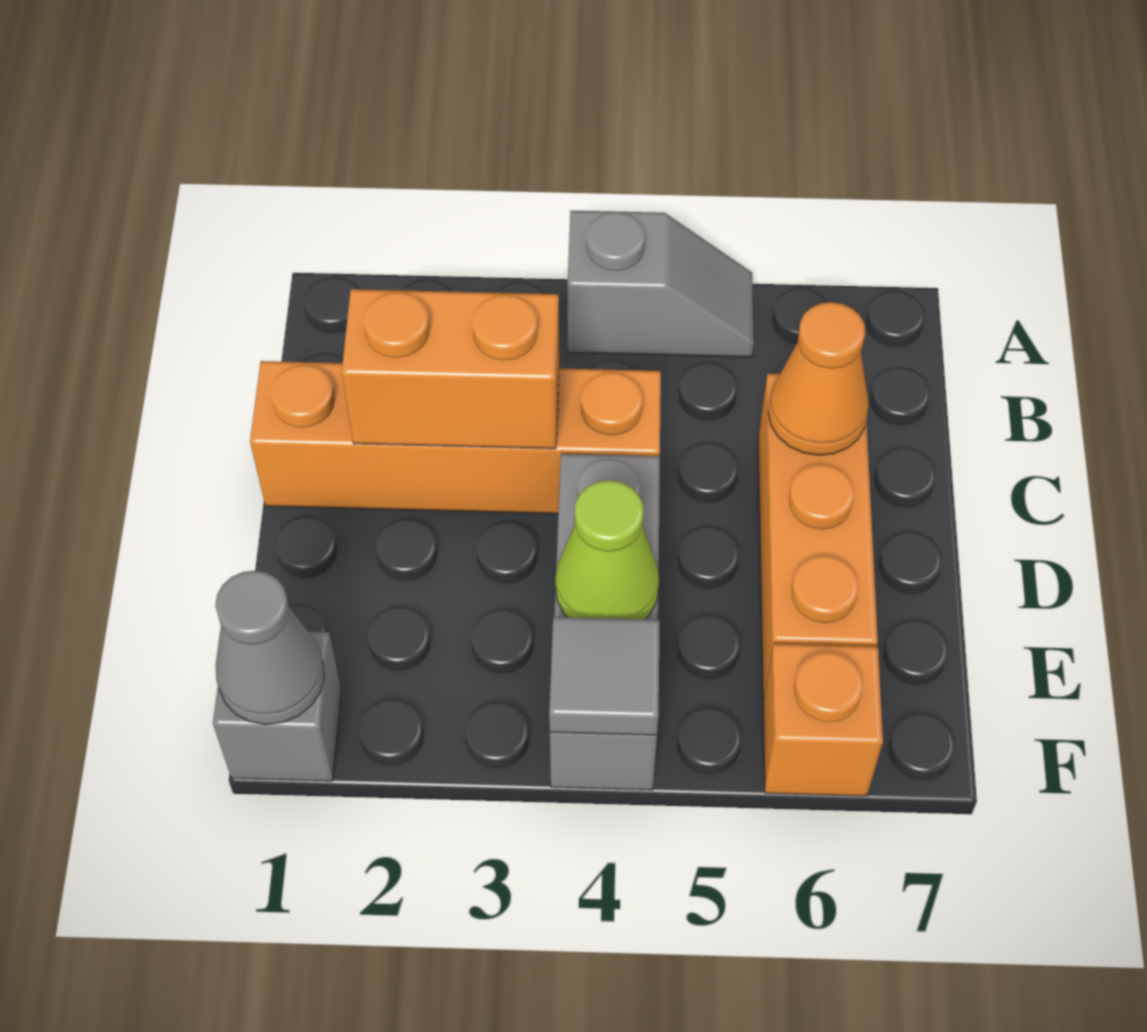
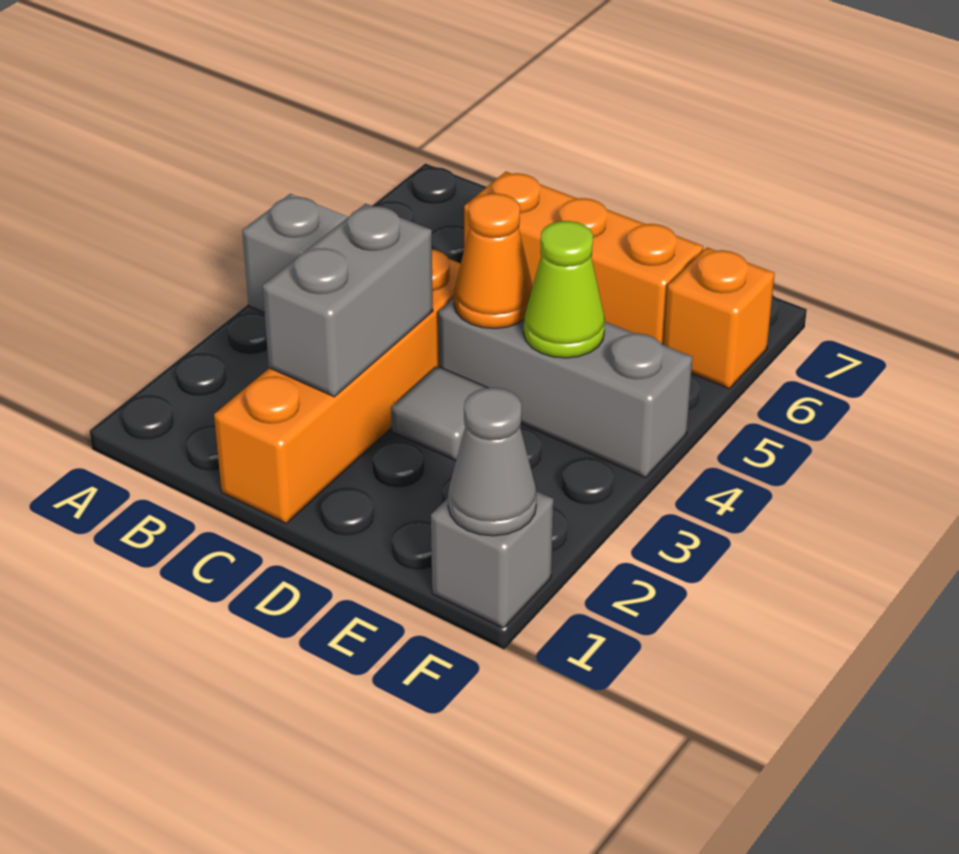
orange 1x2 brick [342,289,559,449] -> grey 1x2 brick [263,204,433,397]
orange 1x1 cone [768,302,869,455] -> orange 1x1 cone moved to [454,193,533,328]
grey 1x1 tile [549,617,660,735] -> grey 1x1 tile moved to [391,366,488,460]

